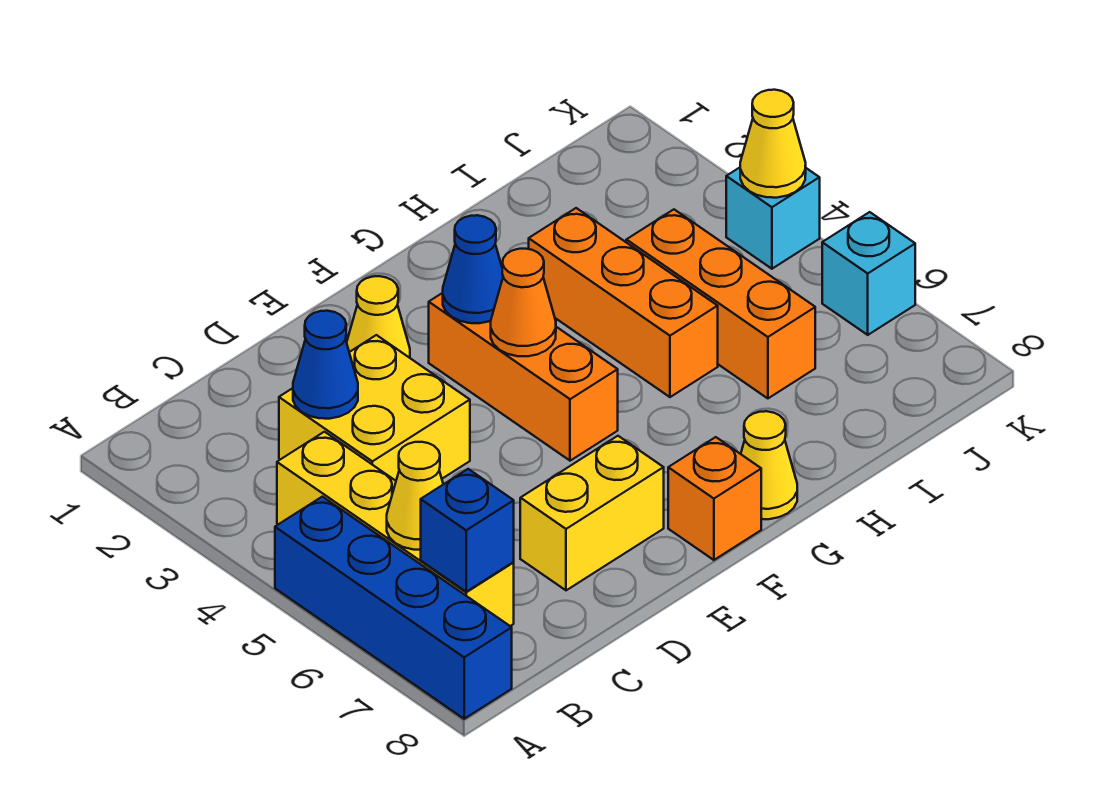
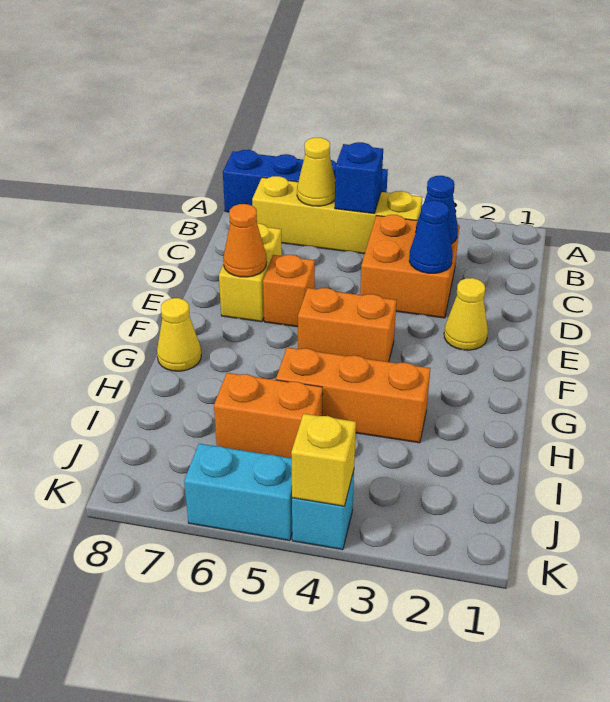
blue 1x1 brick [421,469,514,592] -> blue 1x1 brick moved to [335,142,383,213]
yellow 2x2 brick [279,335,470,481] -> orange 2x2 brick [360,215,459,318]
orange 1x3 brick [429,293,618,461] -> orange 1x2 brick [298,288,397,362]
blue 1x1 cone [443,215,503,323] -> blue 1x1 cone moved to [409,201,453,273]
orange 1x1 cone [491,249,556,356] -> orange 1x1 cone moved to [223,204,267,277]
orange 1x1 brick [668,437,761,560] -> orange 1x1 brick moved to [263,255,315,327]
orange 1x3 brick [626,210,815,398] -> orange 1x2 brick [214,373,323,458]
yellow 1x1 cone [740,90,806,198] -> yellow 1x1 brick [291,414,356,506]
cyan 1x1 brick [822,212,915,335] -> cyan 1x2 brick [184,444,292,541]

